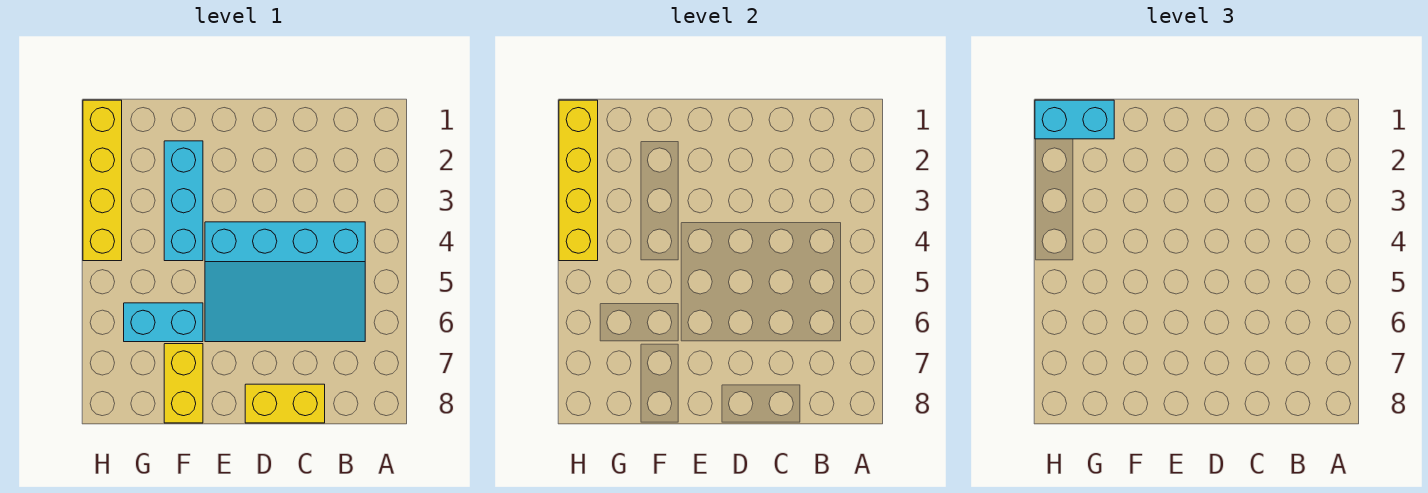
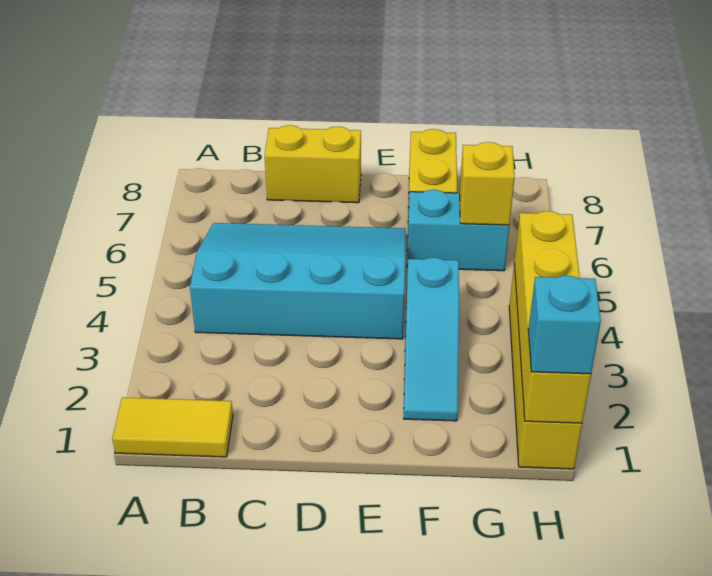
none -> yellow 1x2 tile [112,397,233,457]
cyan 1x3 brick [164,141,203,261] -> cyan 1x3 slope [404,258,459,421]
cyan 1x2 brick [1035,100,1114,139] -> cyan 1x1 brick [528,276,601,374]
none -> yellow 1x1 brick [460,142,515,225]

